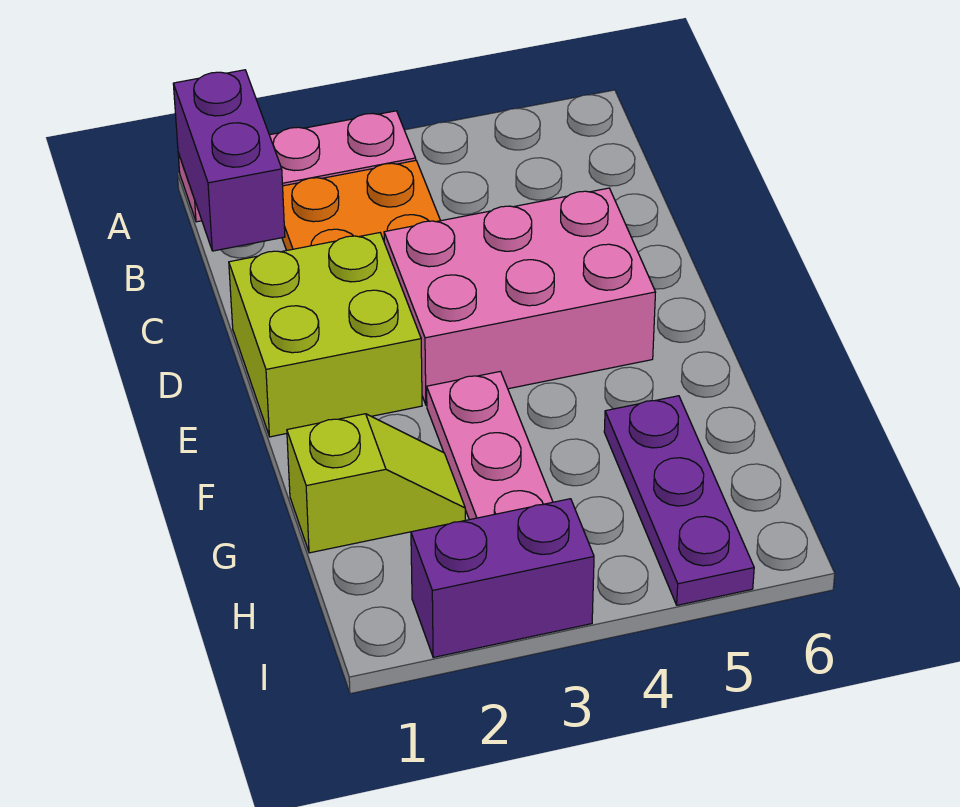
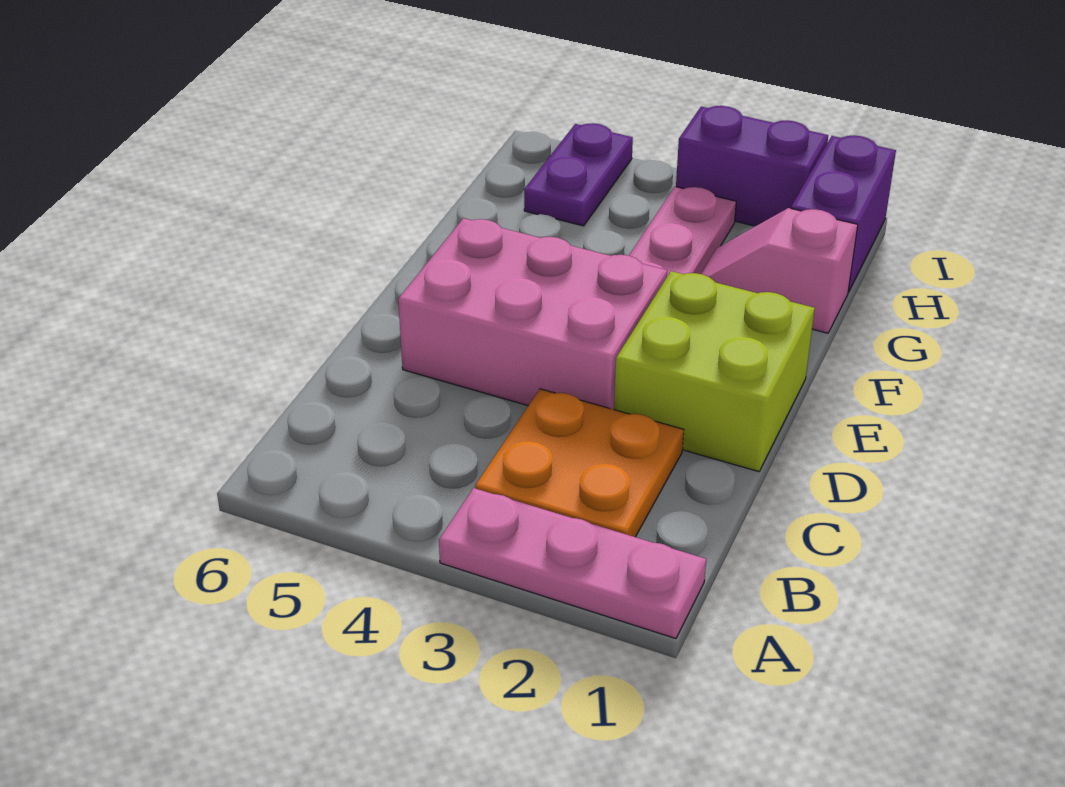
purple 1x2 brick [173,70,285,251] -> purple 1x2 brick moved to [791,135,896,292]
lime 1x2 slope [287,414,465,553] -> pink 1x2 slope [701,208,858,333]
purple 1x3 plate [604,396,754,605] -> purple 1x2 plate [524,123,633,226]

